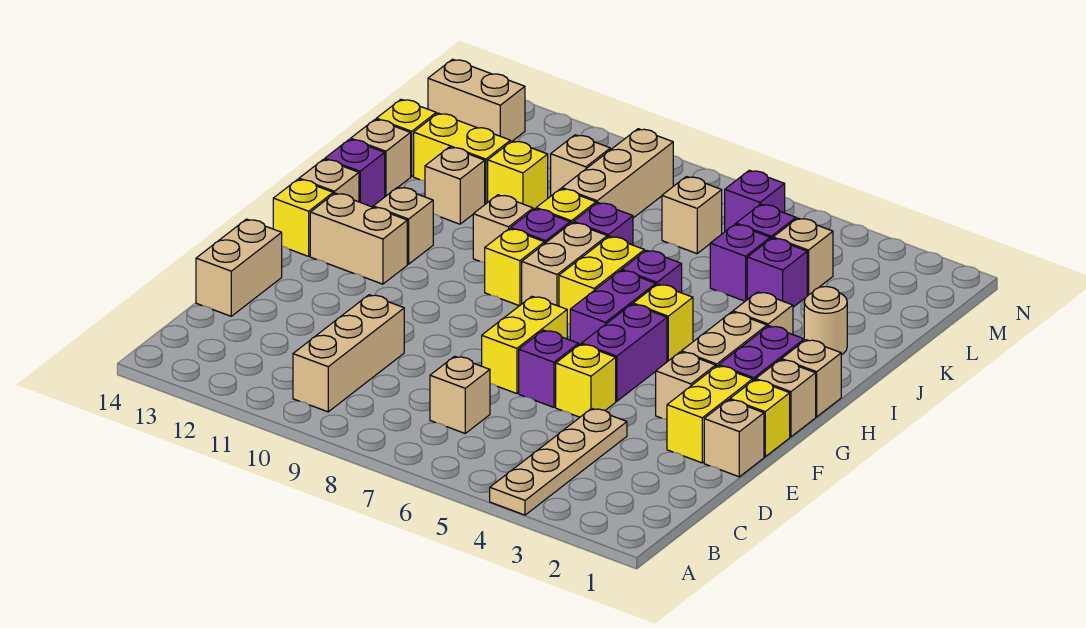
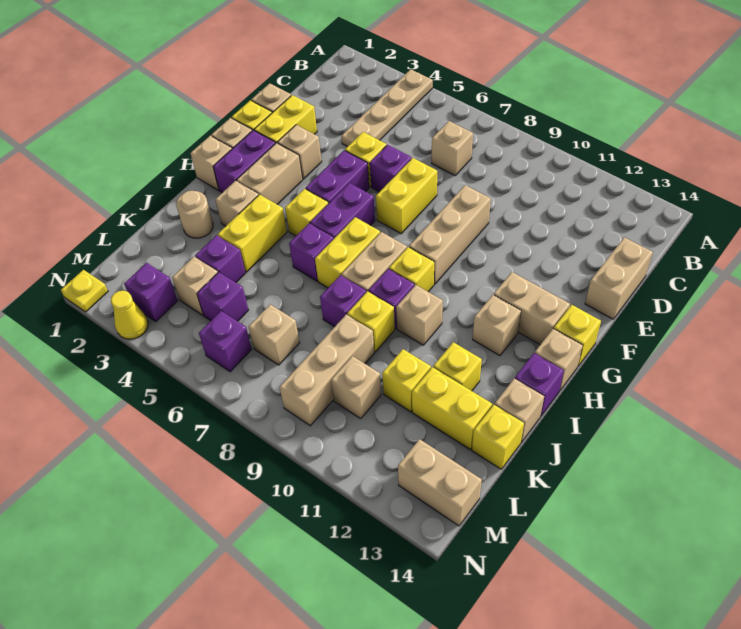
tan 1x3 brick [293,295,404,412] -> tan 1x3 brick moved to [409,185,491,284]
none -> yellow 1x2 brick [218,194,287,272]
tan 1x1 brick [425,147,485,224] -> yellow 1x1 brick [433,342,482,391]
purple 1x1 brick [710,224,770,301] -> purple 1x1 brick moved to [124,263,178,321]
none -> yellow 1x1 plate [61,270,108,312]
none -> yellow 1x1 cone [111,291,148,339]

